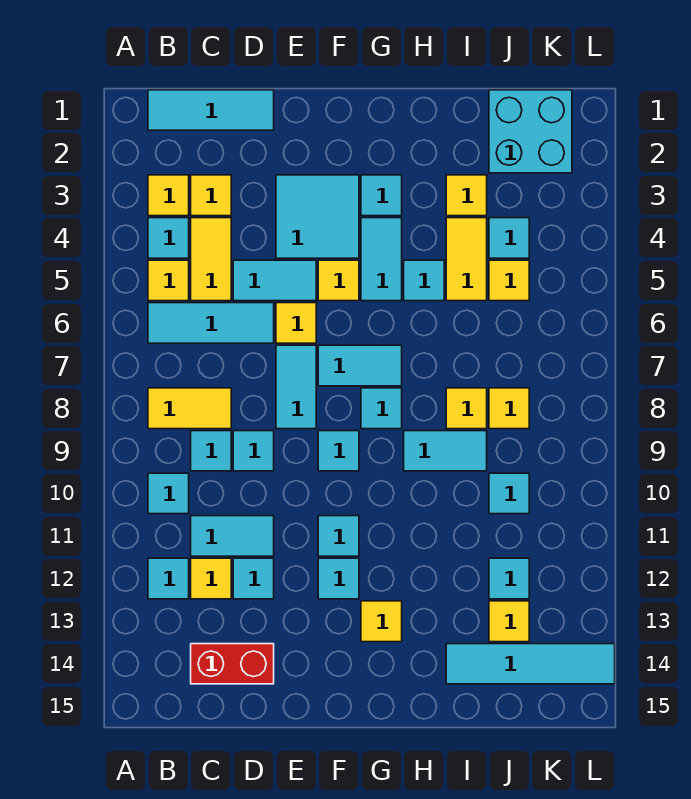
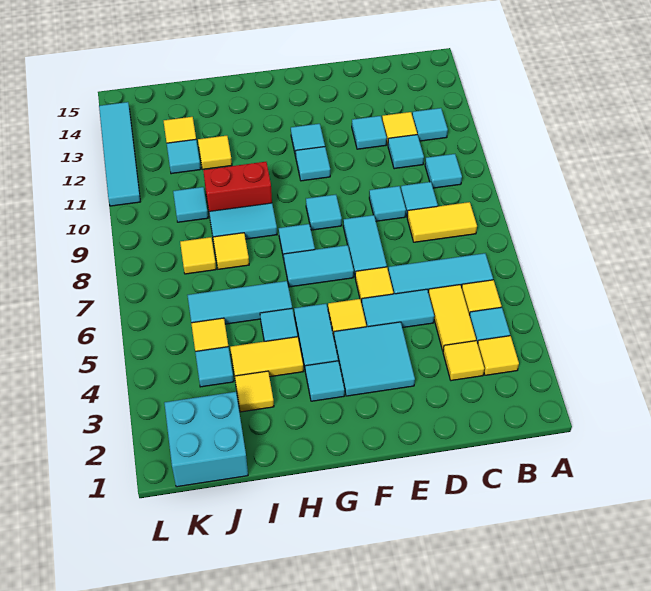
cyan 1x3 tile [148,90,274,130] -> cyan 1x3 tile moved to [187,281,292,324]
cyan 1x2 tile [191,516,274,556] -> cyan 1x1 tile [388,135,424,169]
red 1x2 brick [191,644,274,684] -> red 1x2 brick moved to [203,162,272,211]
yellow 1x1 tile [361,601,402,642] -> yellow 1x1 tile moved to [198,136,232,169]
yellow 1x2 tile [446,218,487,301] -> yellow 1x2 tile turned to [230,337,303,377]
cyan 1x4 tile [446,644,615,684] -> cyan 1x4 tile turned to [99,102,140,206]

